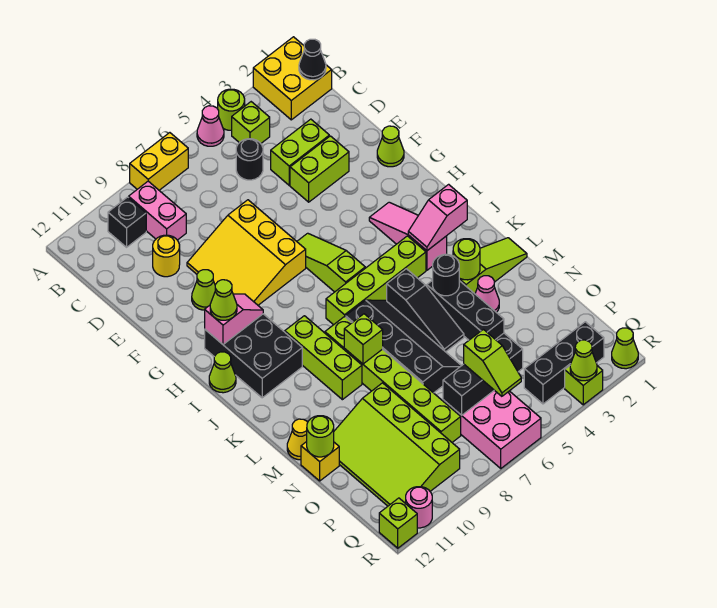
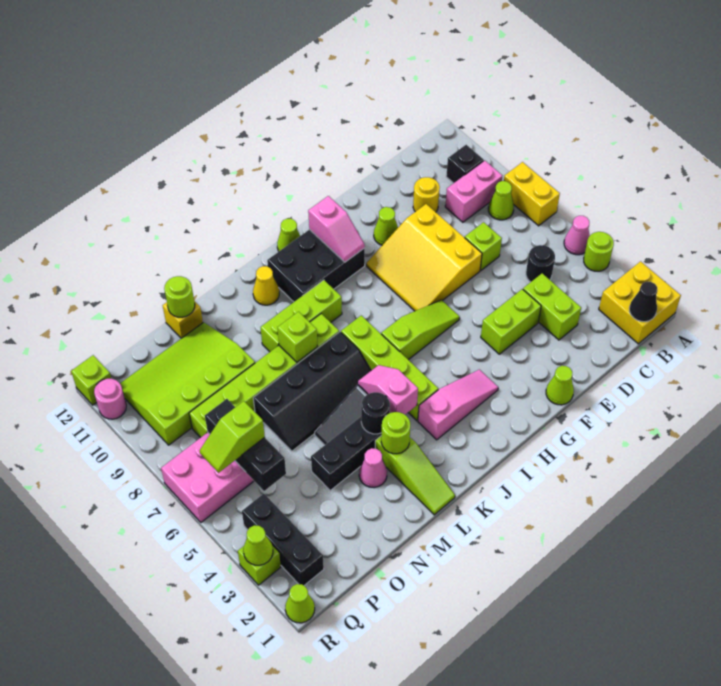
lime 1x1 brick [232,102,270,143] -> lime 1x1 brick moved to [465,222,502,270]
lime 1x2 brick [290,136,349,202] -> lime 1x2 brick turned to [481,289,541,354]
yellow 3x3 slope [187,200,306,305] -> yellow 3x3 slope turned to [366,204,482,311]
lime 1x1 cone [210,280,237,320] -> lime 1x1 cone moved to [488,181,514,220]
pink 1x2 slope [408,184,467,251] -> pink 1x2 slope moved to [358,365,418,415]
yellow 1x1 cone [287,419,308,460] -> yellow 1x1 cone moved to [253,266,279,305]

